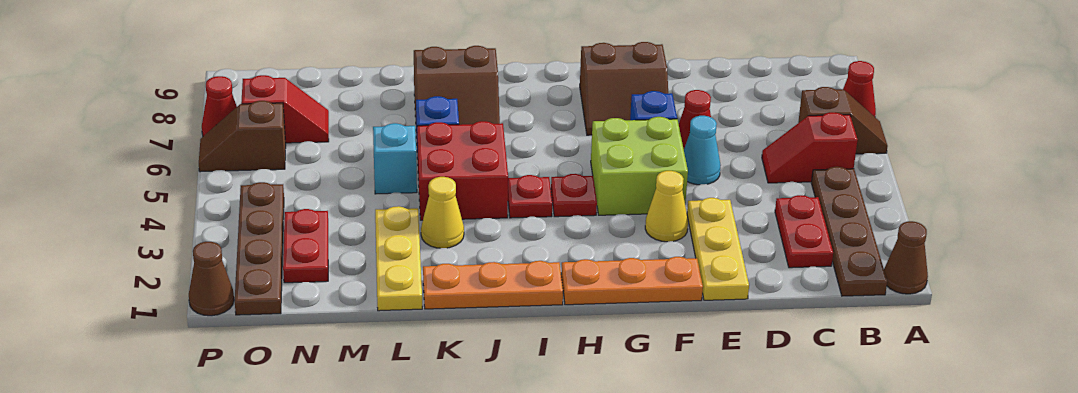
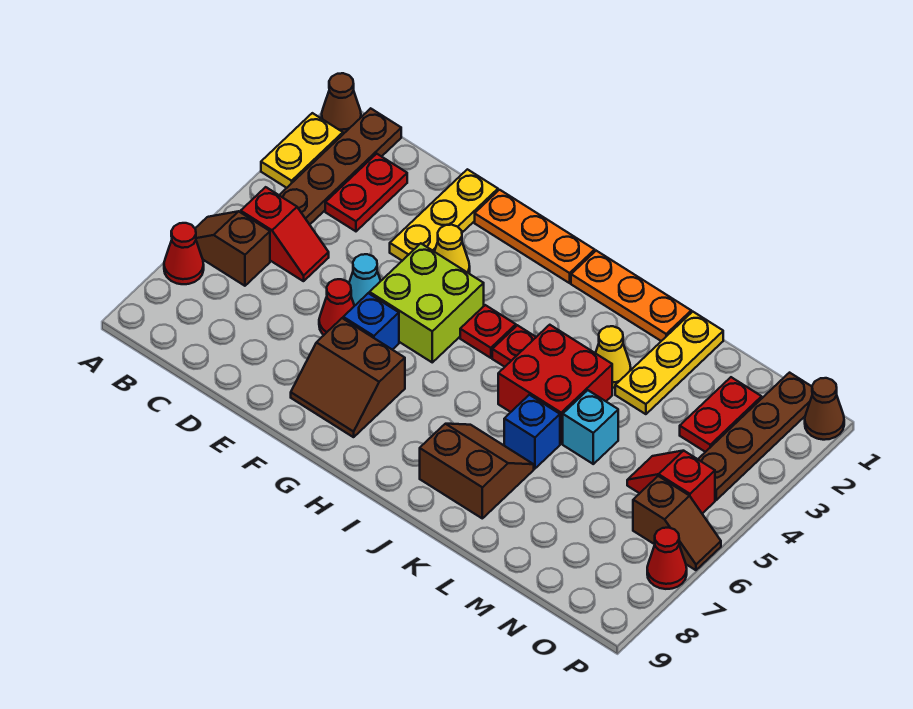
none -> yellow 1x2 plate [261,113,343,188]
brown 2x2 slope [580,42,668,135] -> brown 2x2 slope turned to [291,318,405,437]
red 1x2 slope [241,75,329,143] -> red 1x2 slope moved to [627,451,715,513]

